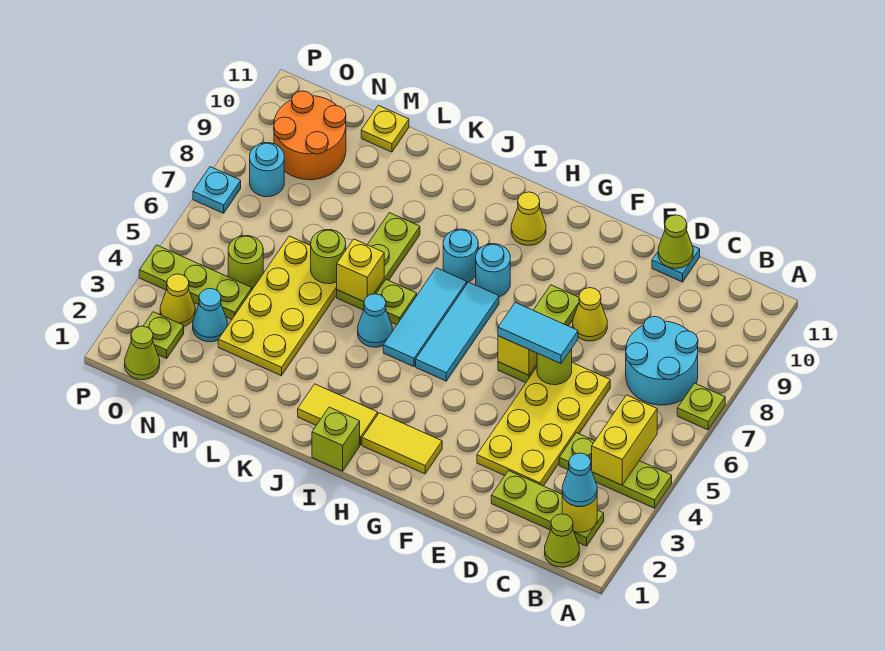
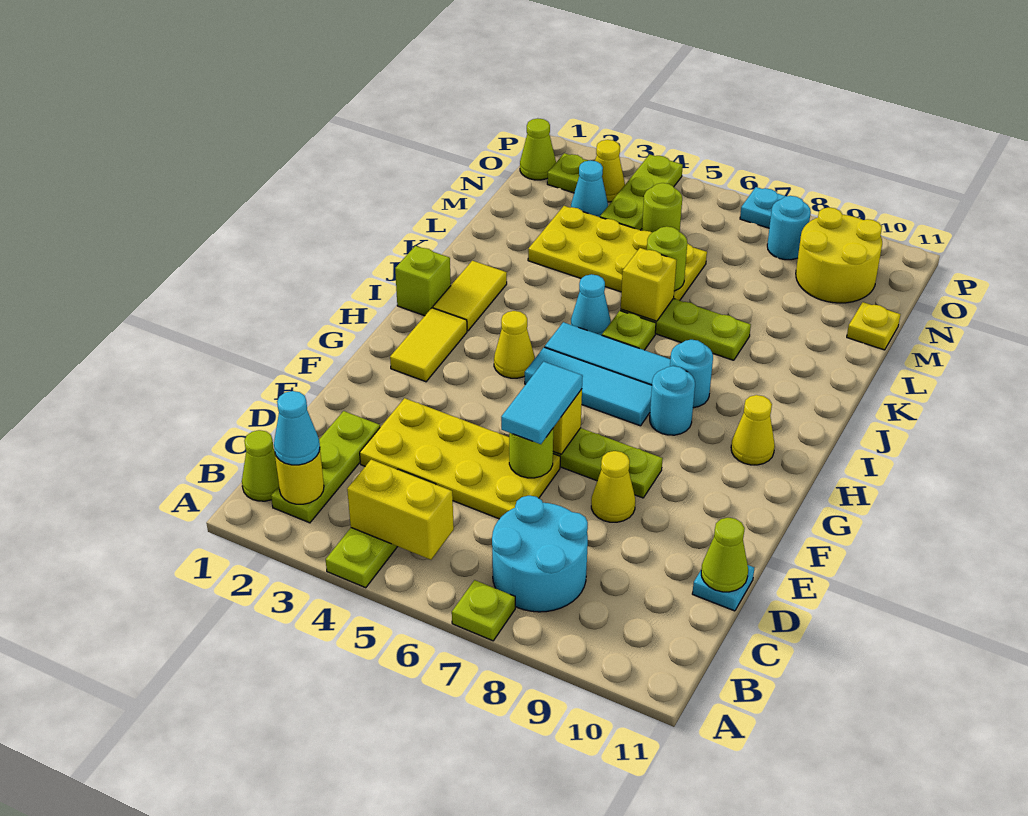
none -> yellow 1x1 cone [494,311,535,378]
orange 2x2 round brick [274,91,346,180] -> yellow 2x2 round brick [796,207,882,303]

